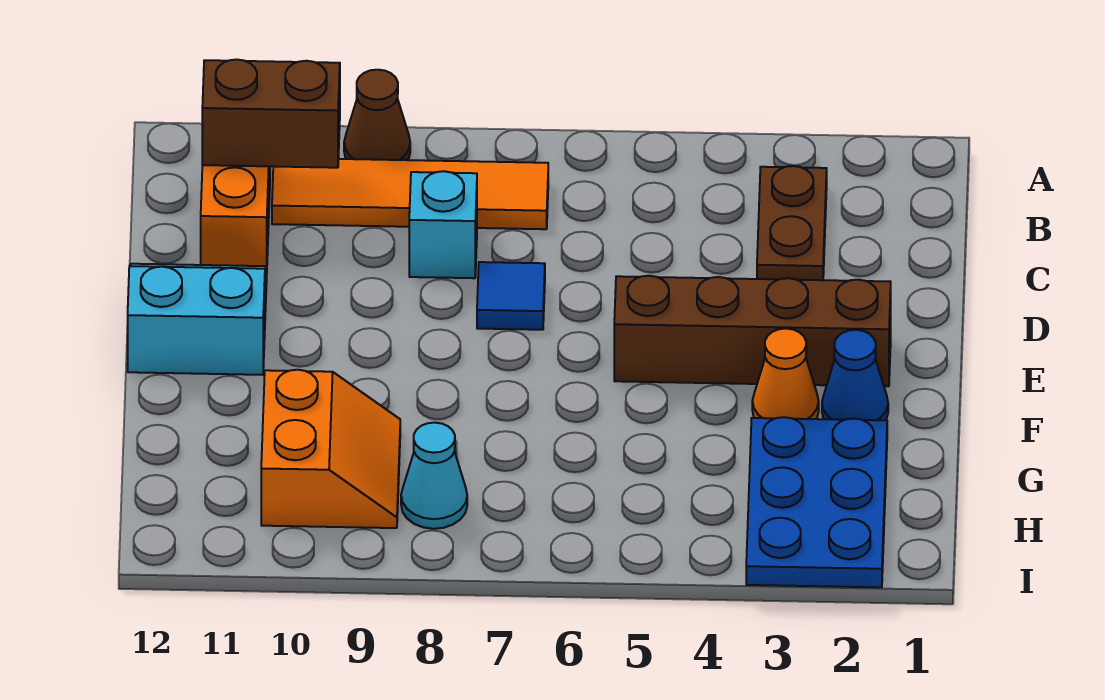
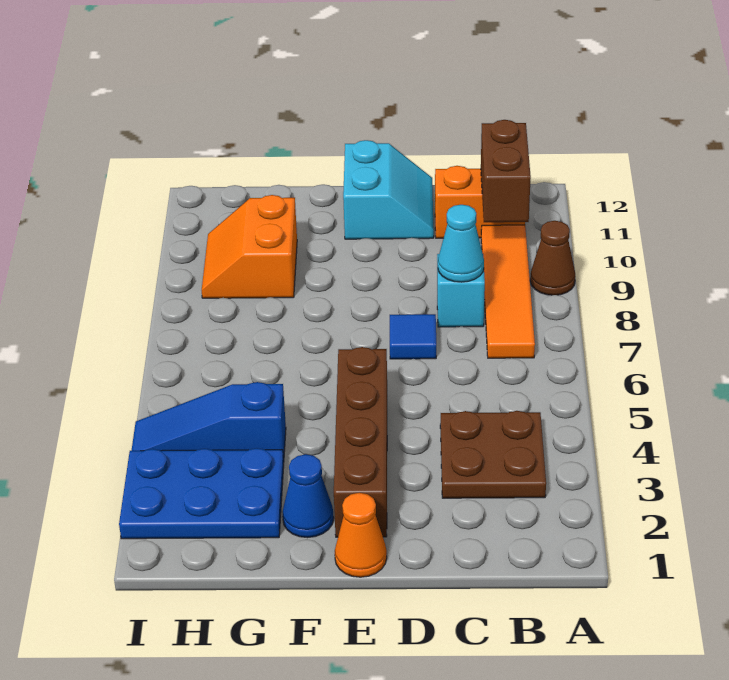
brown 1x2 plate [757,166,827,280] -> brown 2x2 plate [440,411,546,498]
orange 1x1 cone [752,329,819,419] -> orange 1x1 cone moved to [335,493,387,577]
none -> blue 1x3 slope [131,382,286,460]
orange 2x2 slope [261,370,400,528] -> orange 2x2 slope turned to [202,195,297,298]
cyan 1x1 cone [401,423,467,529] -> cyan 1x1 cone moved to [438,205,484,282]

